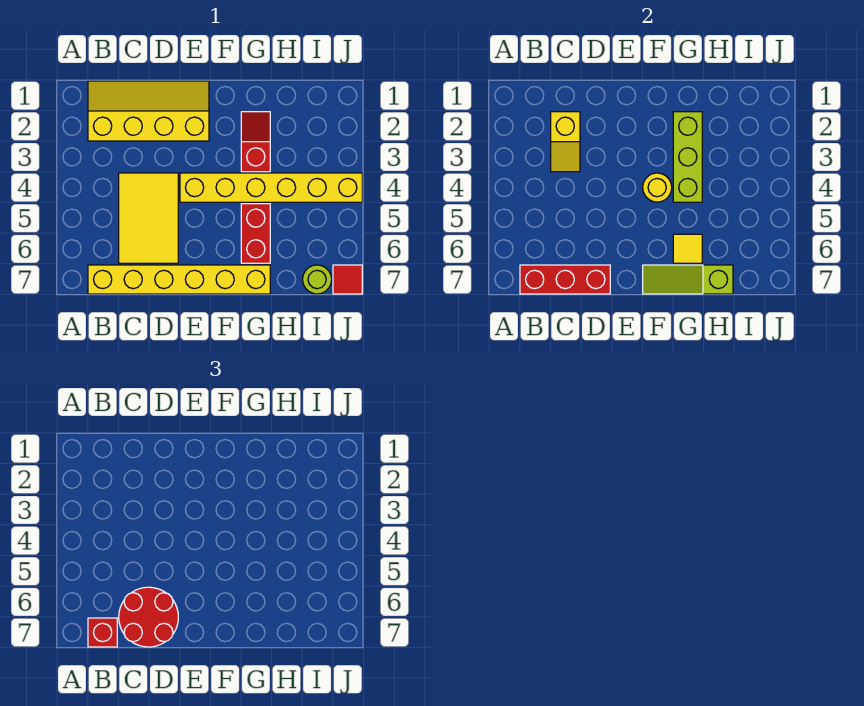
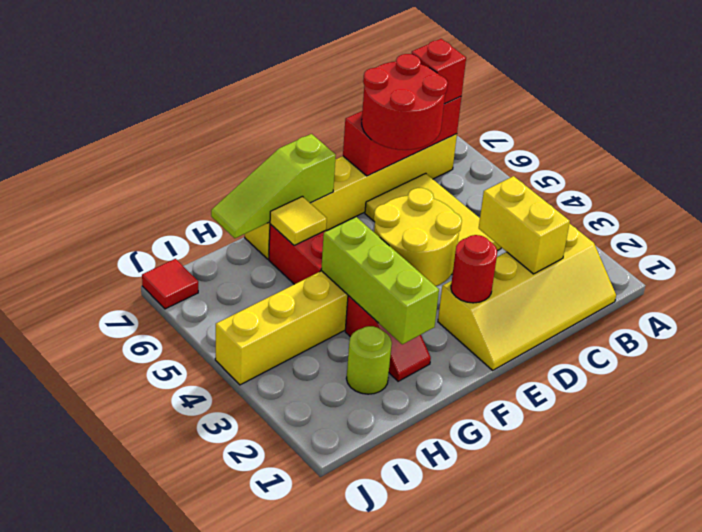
yellow 1x2 slope [551,112,580,172] -> yellow 1x2 brick [479,176,570,274]
none -> red 1x1 round brick [451,235,497,303]
yellow 1x1 round brick [643,173,672,202] -> yellow 2x2 round brick [374,188,462,286]
lime 1x3 slope [643,265,733,294] -> lime 1x3 slope turned to [211,134,336,238]
lime 1x1 round brick [303,265,332,294] -> lime 1x1 round brick moved to [346,326,392,394]

